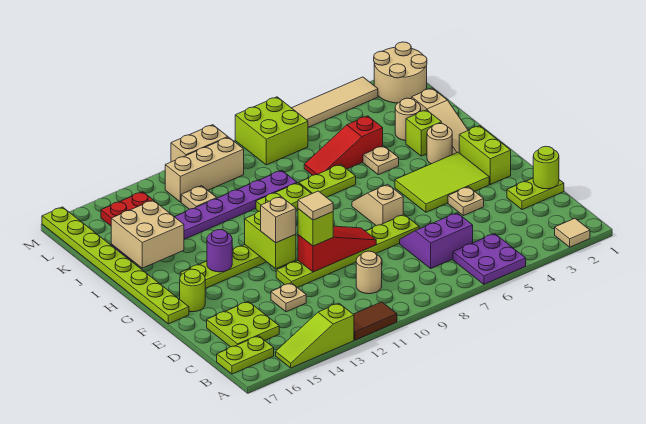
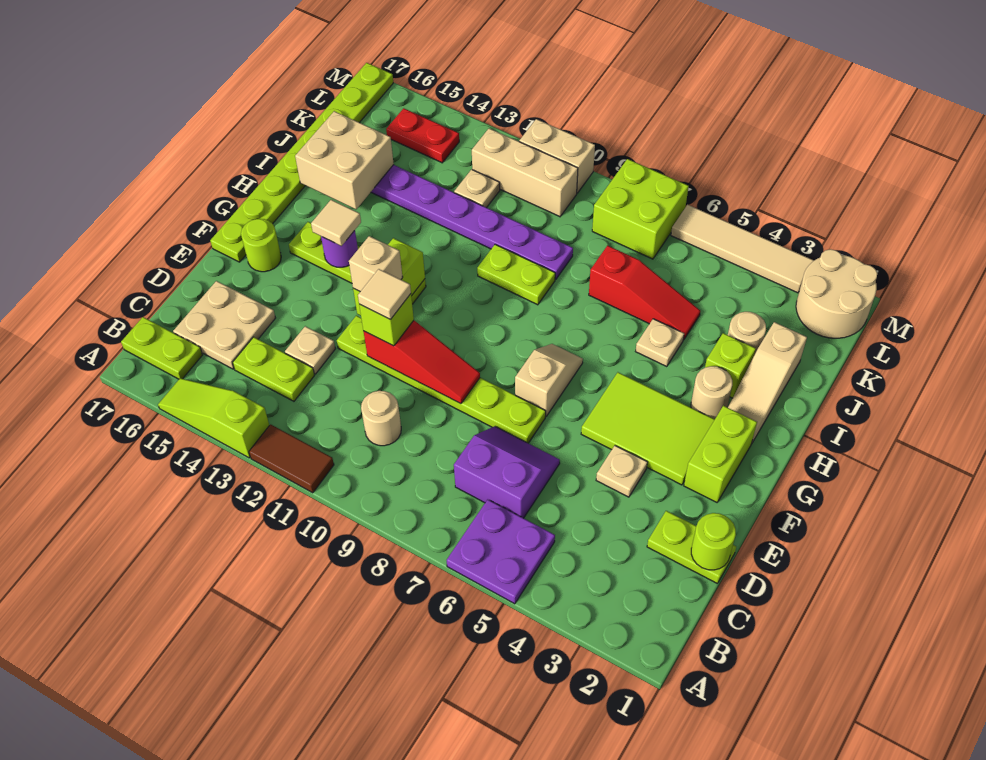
tan 1x1 tile [555,218,590,247] -> tan 1x1 tile moved to [311,200,361,246]
lime 2x2 plate [207,301,279,347] -> tan 2x2 plate [173,281,275,369]
lime 1x2 plate [299,164,356,197] -> lime 1x2 plate moved to [233,337,314,401]
red 1x3 slope [304,116,383,175] -> red 1x3 slope turned to [589,246,700,340]

